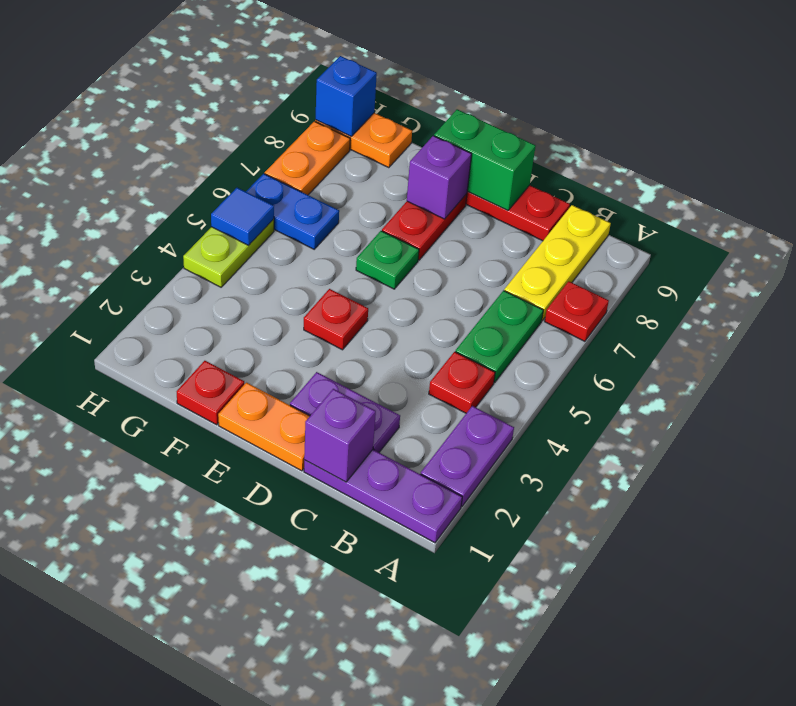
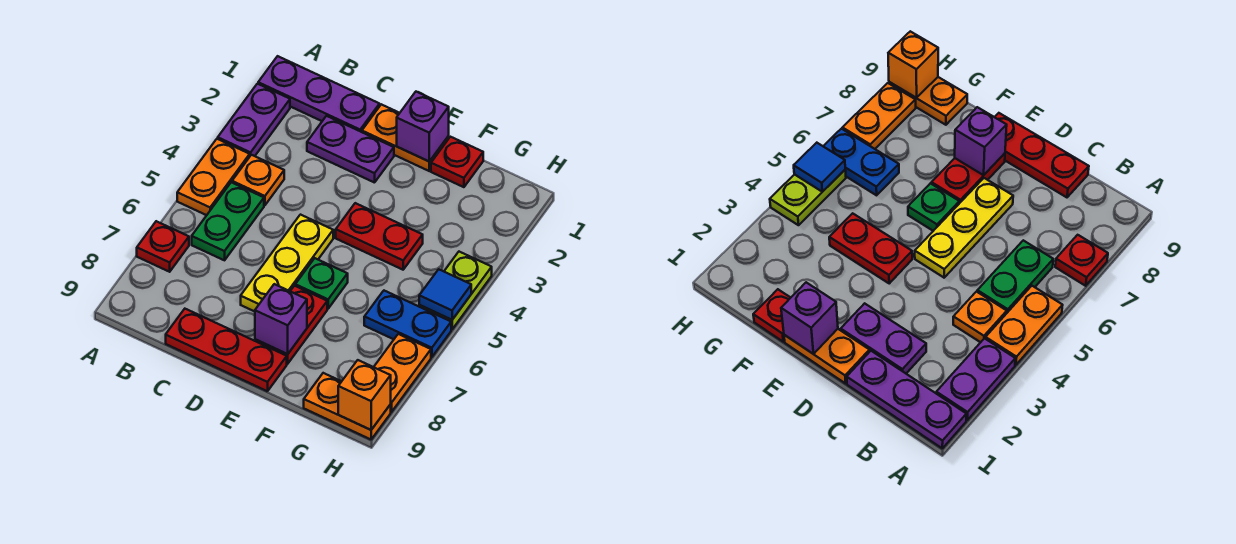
none -> orange 1x2 plate [177,139,250,215]
red 1x1 plate [429,352,495,413] -> orange 1x1 plate [232,155,284,205]
yellow 1x3 plate [504,205,611,321] -> yellow 1x3 plate moved to [241,215,333,312]
purple 1x1 brick [304,389,376,482] -> purple 1x1 brick moved to [397,92,449,161]
green 1x2 brick [434,109,536,211] -> none
red 1x1 plate [304,289,368,350] -> red 1x2 plate [336,203,423,270]
blue 1x1 brick [315,56,377,136] -> orange 1x1 brick [338,360,391,430]

